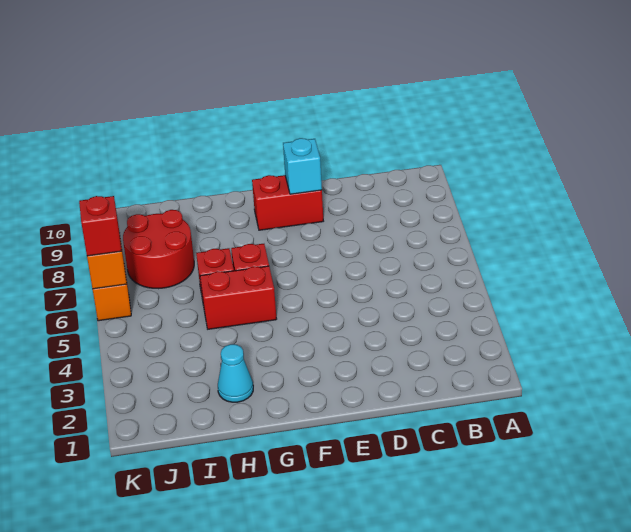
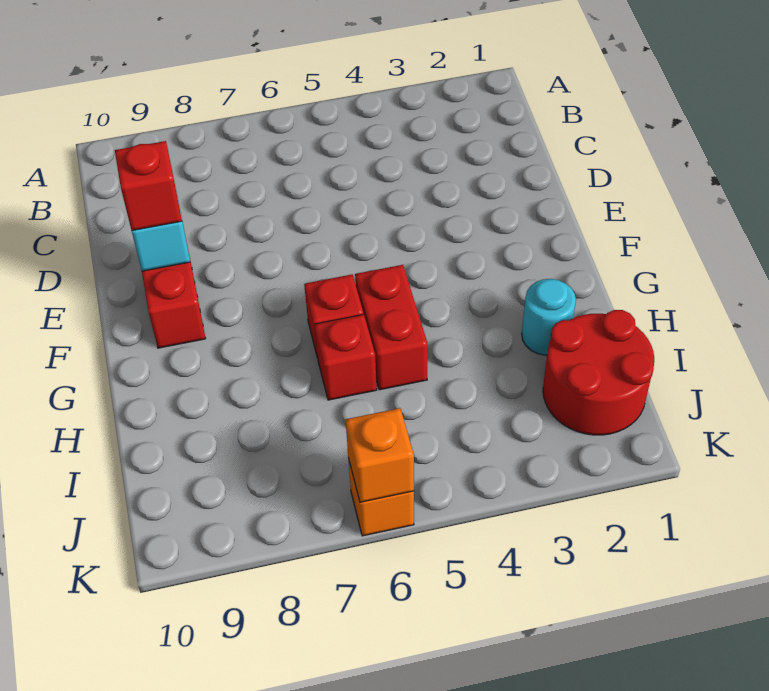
cyan 1x1 cone [218,344,253,402] -> cyan 1x1 round brick [522,279,576,355]
red 2x2 round brick [123,210,194,289] -> red 2x2 round brick moved to [543,310,654,435]
red 1x1 brick [79,196,122,256] -> red 1x1 brick moved to [115,141,182,231]

